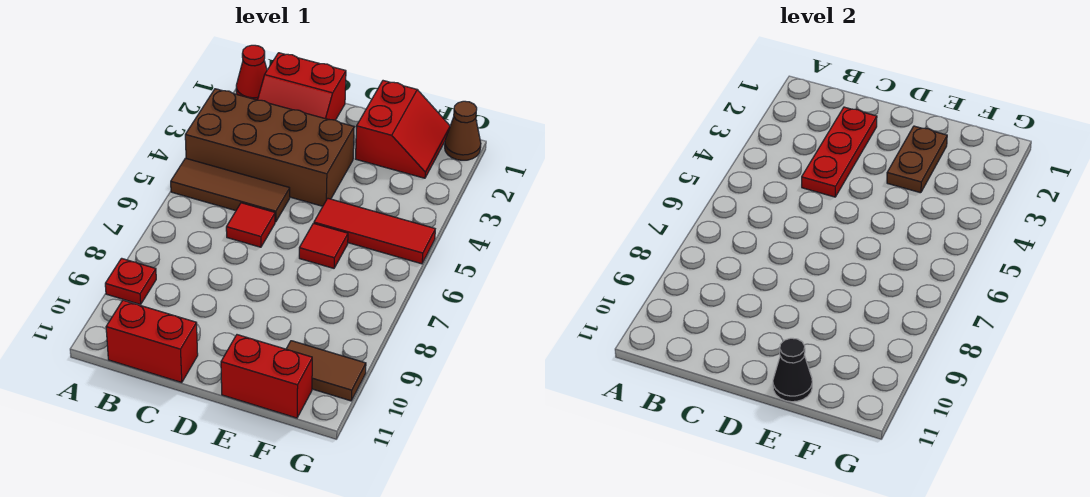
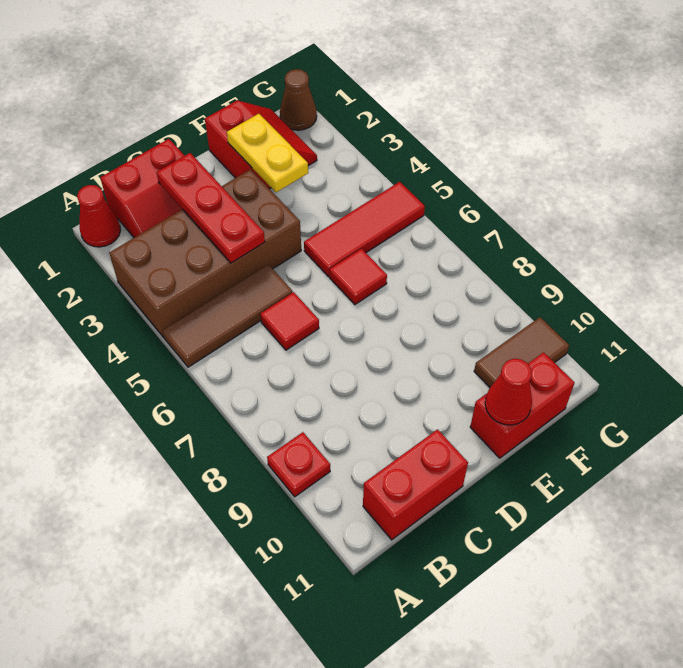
brown 1x2 plate [887,126,947,193] -> yellow 1x2 plate [227,114,308,192]
black 1x1 cone [773,338,812,402] -> red 1x1 cone [485,359,532,425]

